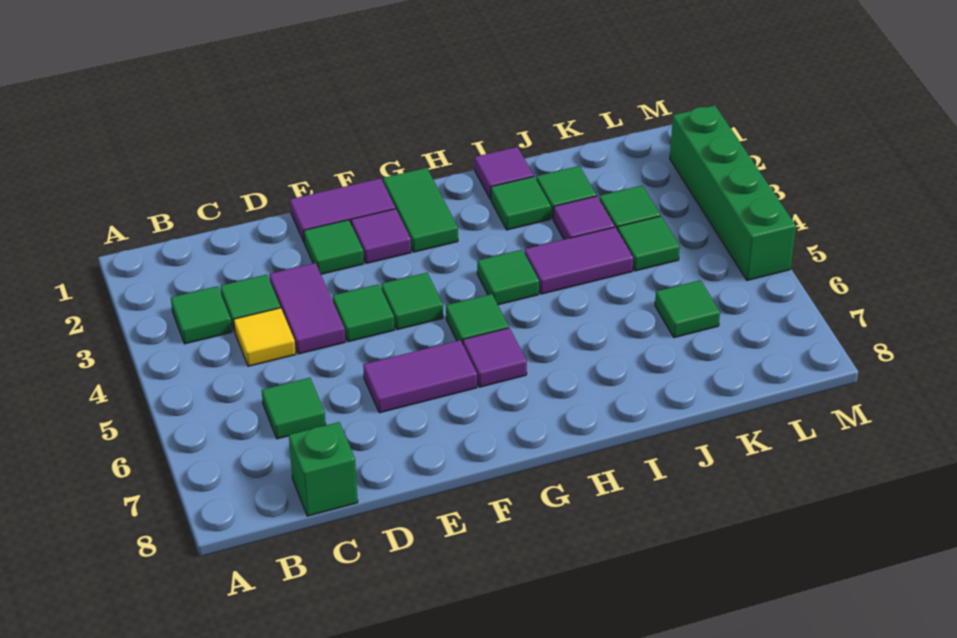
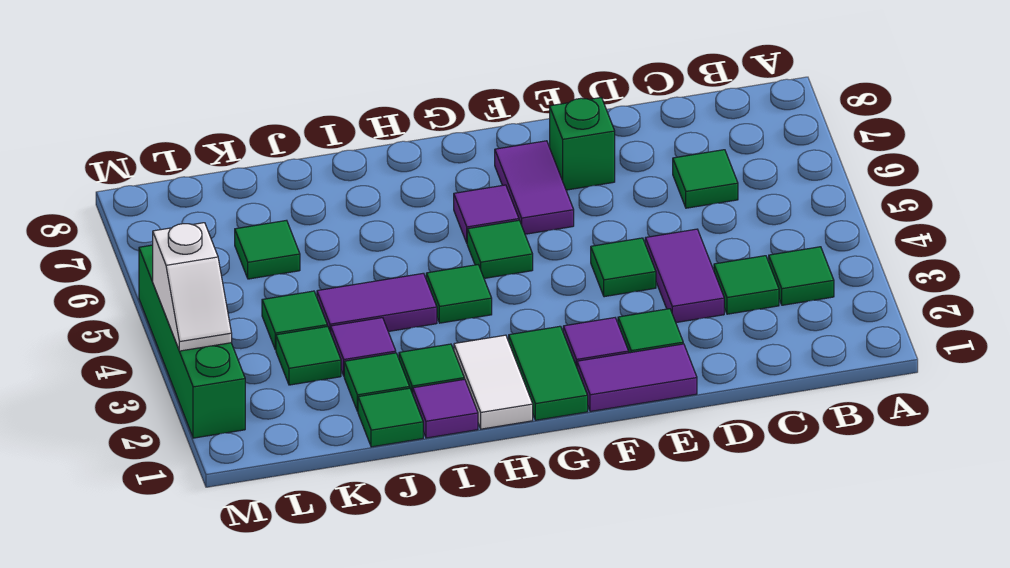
yellow 1x1 tile [234,308,296,366] -> none
green 1x1 brick [289,422,358,516] -> green 1x1 brick moved to [550,98,615,190]
purple 1x2 tile [363,340,477,413] -> purple 1x2 tile turned to [495,141,574,234]
green 1x1 tile [381,273,443,330] -> green 1x1 tile moved to [358,388,423,447]
none -> white 1x2 tile [454,335,533,429]
none -> white 1x2 slope [153,223,232,351]

